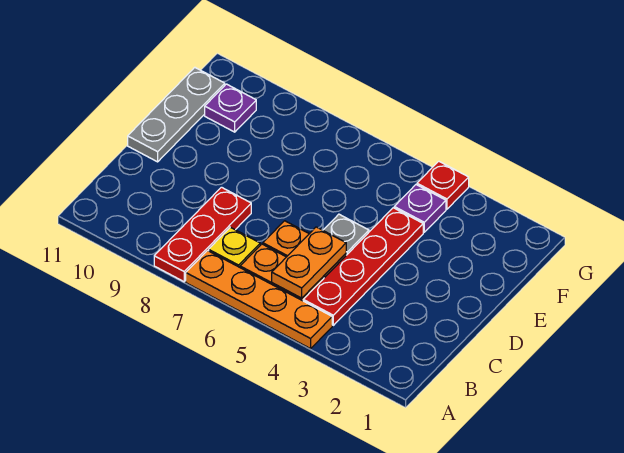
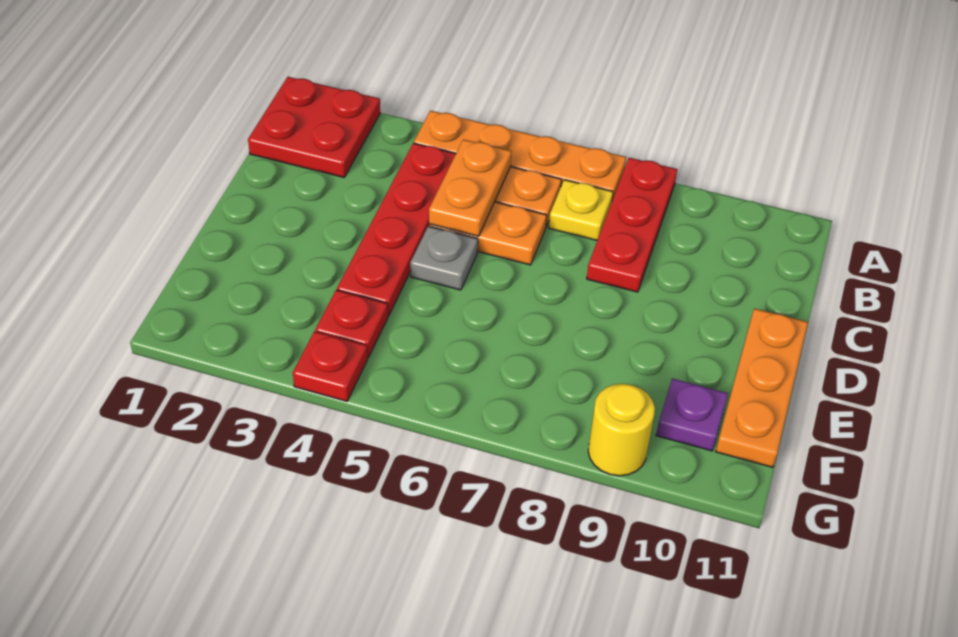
none -> red 2x2 plate [248,77,380,177]
grey 1x3 plate [128,67,225,162] -> orange 1x3 plate [716,308,808,467]
purple 1x1 plate [394,185,446,232] -> red 1x1 plate [315,290,388,358]
none -> yellow 1x1 round brick [588,384,655,476]

